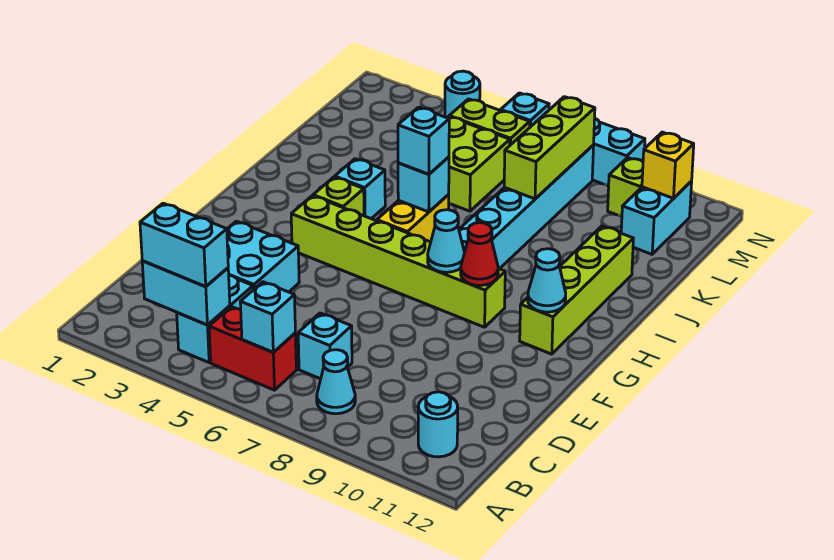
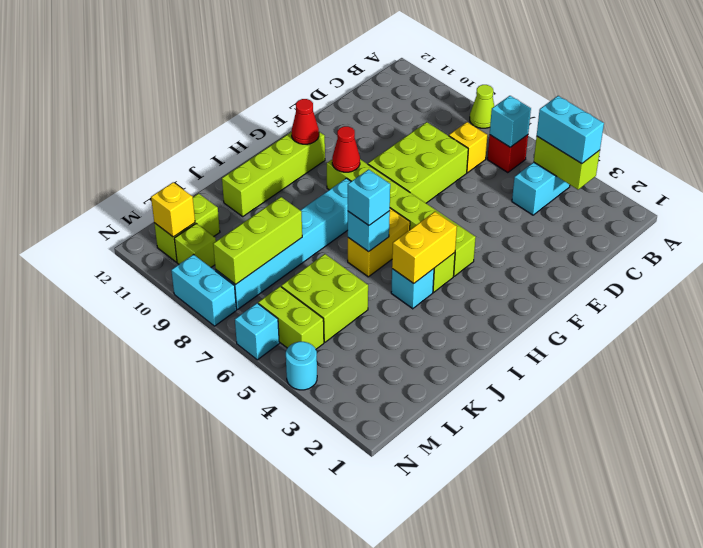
none -> lime 1x1 cone [470,85,494,128]
cyan 1x2 brick [142,261,230,325] -> lime 1x2 brick [534,136,600,190]
red 1x2 brick [209,307,296,390] -> red 1x1 brick [487,135,528,173]
cyan 1x1 cone [317,350,355,414] -> none
cyan 1x1 round brick [418,392,458,457] -> none
cyan 1x1 brick [298,313,352,379] -> yellow 1x1 brick [449,122,487,173]
cyan 2x2 brick [227,221,299,292] -> none
none -> lime 2x3 brick [368,122,468,203]
cyan 1x1 cone [428,210,465,272] -> none
cyan 1x1 cone [528,249,566,312] -> red 1x1 cone [292,99,319,144]
none -> yellow 1x2 brick [392,212,457,284]
cyan 1x2 brick [621,181,692,254] -> lime 1x2 brick [154,193,220,262]

